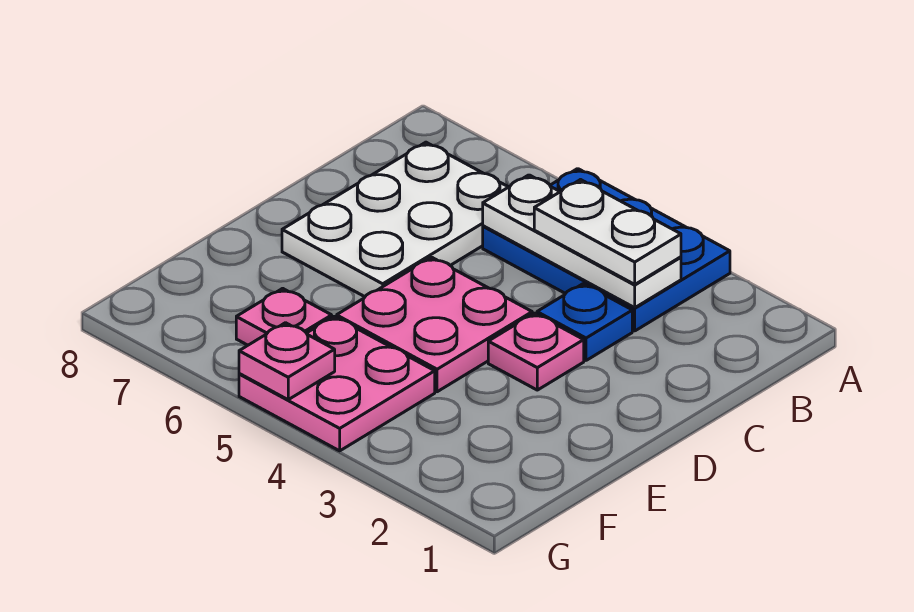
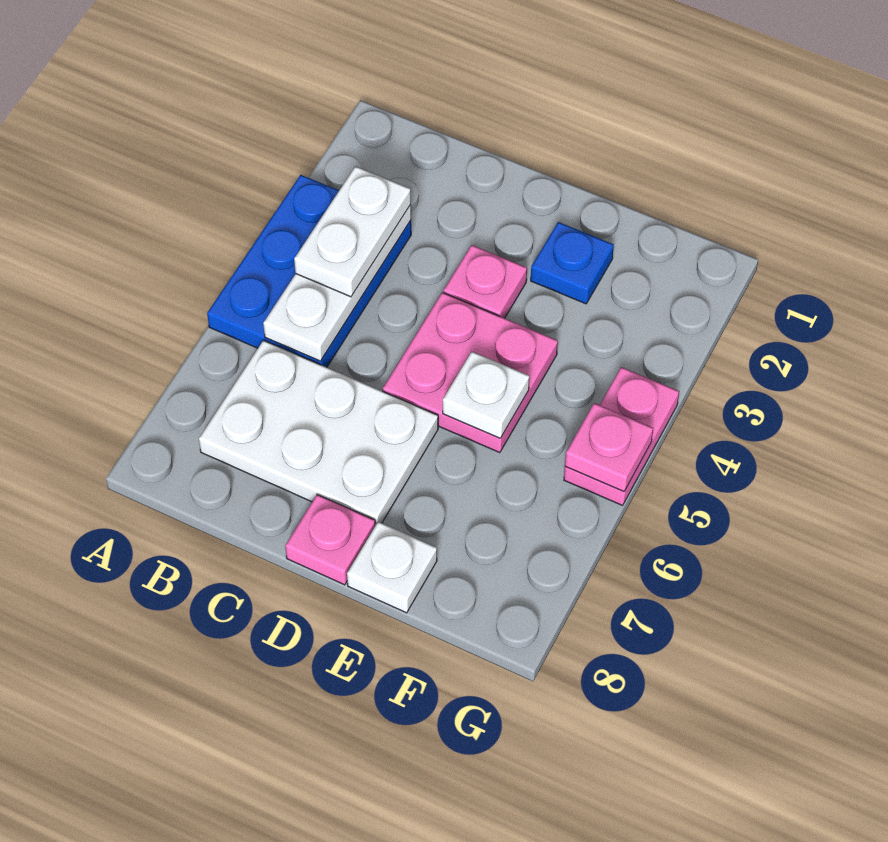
blue 1x1 plate [537,284,632,360] -> blue 1x1 plate moved to [531,222,614,304]
none -> white 1x1 plate [443,352,529,438]
none -> white 1x1 plate [347,522,437,613]
pink 2x2 plate [239,316,435,451] -> pink 1x2 plate [564,367,679,505]
pink 1x1 plate [236,288,332,345] -> pink 1x1 plate moved to [285,495,375,585]

